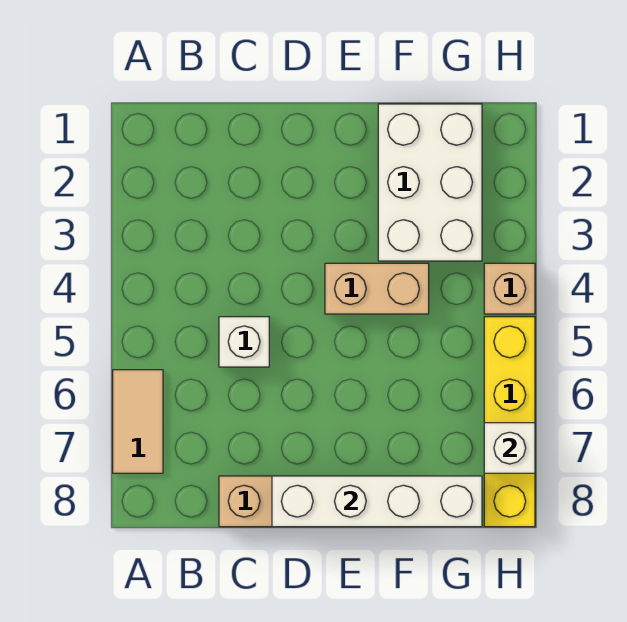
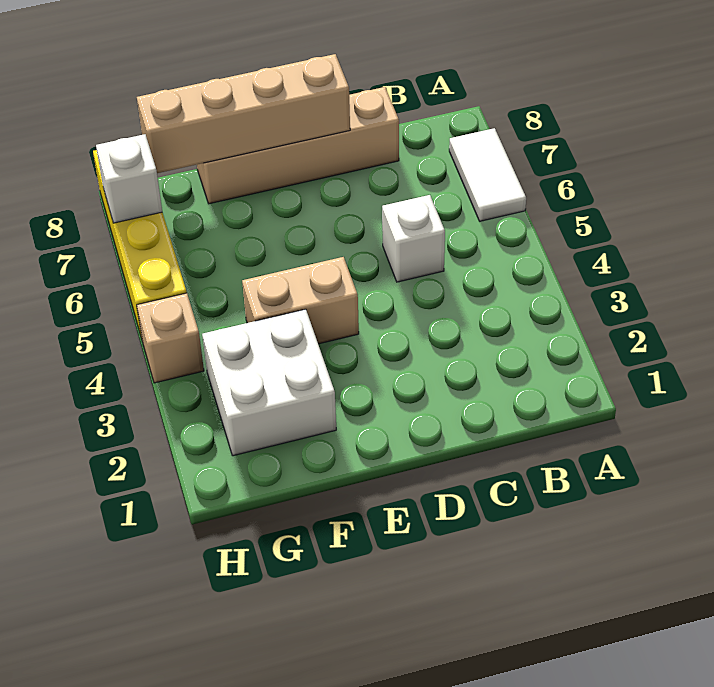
tan 1x2 tile [113,370,163,473] -> white 1x2 tile [449,128,526,221]
white 1x4 brick [272,476,482,527] -> tan 1x4 brick [137,54,350,173]
white 2x3 brick [378,104,482,261] -> white 2x2 brick [202,309,336,456]

